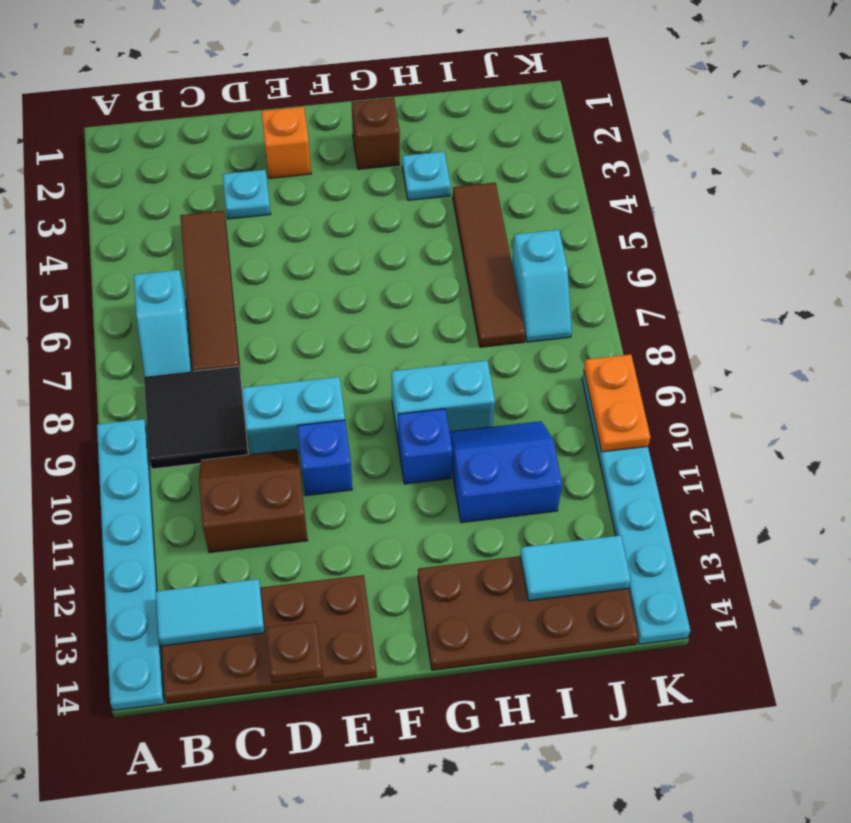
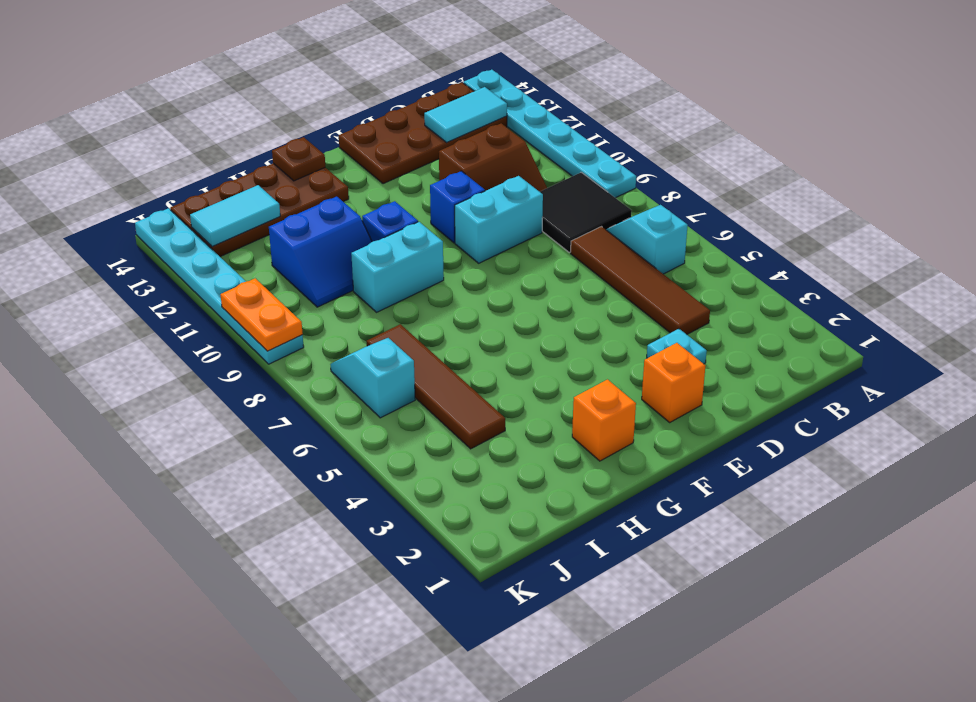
brown 1x1 plate [266,621,323,683] -> brown 1x1 plate moved to [272,137,325,181]
brown 1x1 brick [351,98,400,169] -> orange 1x1 brick [572,380,636,461]
cyan 1x1 plate [402,152,451,200] -> none

